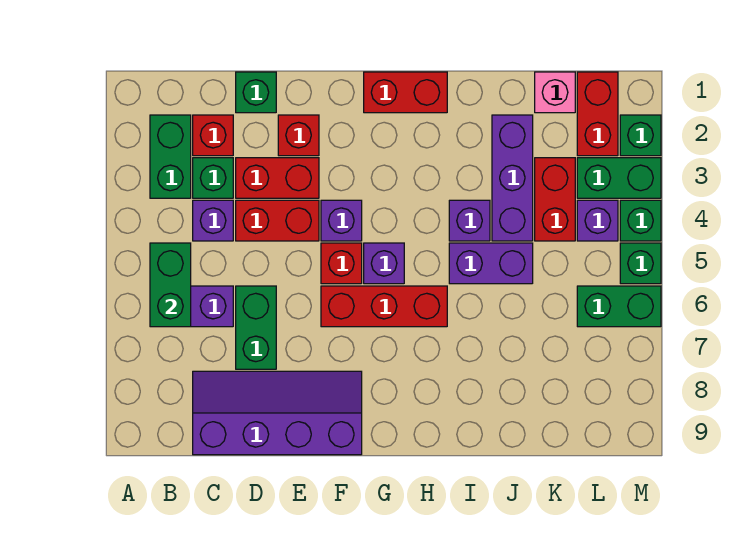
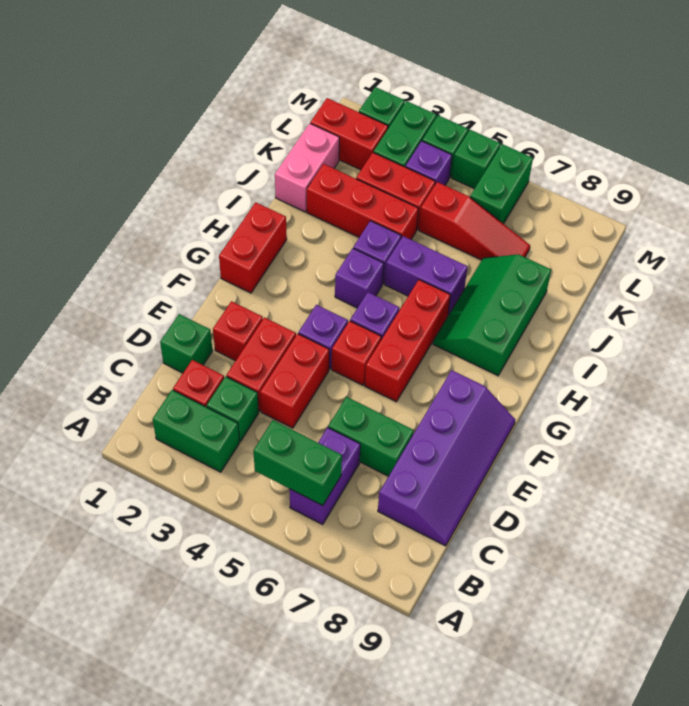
purple 1x1 brick [193,200,233,241] -> purple 1x1 brick moved to [335,248,384,308]
purple 2x4 slope [193,371,362,455] -> purple 2x4 slope turned to [378,370,515,546]
none -> green 2x3 slope [433,254,551,376]
purple 1x2 brick [449,243,533,284] -> purple 1x2 brick turned to [385,236,468,315]
purple 1x3 brick [492,115,533,241] -> red 1x3 brick [307,164,419,239]
pink 1x1 brick [535,72,575,113] -> pink 1x2 brick [275,123,339,212]
none -> red 1x3 slope [419,182,530,260]

